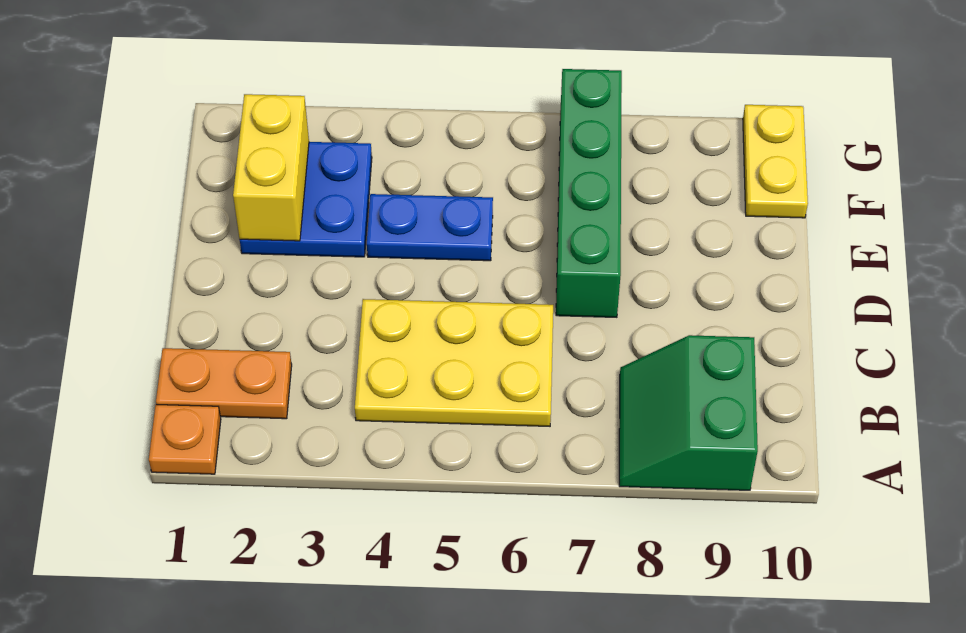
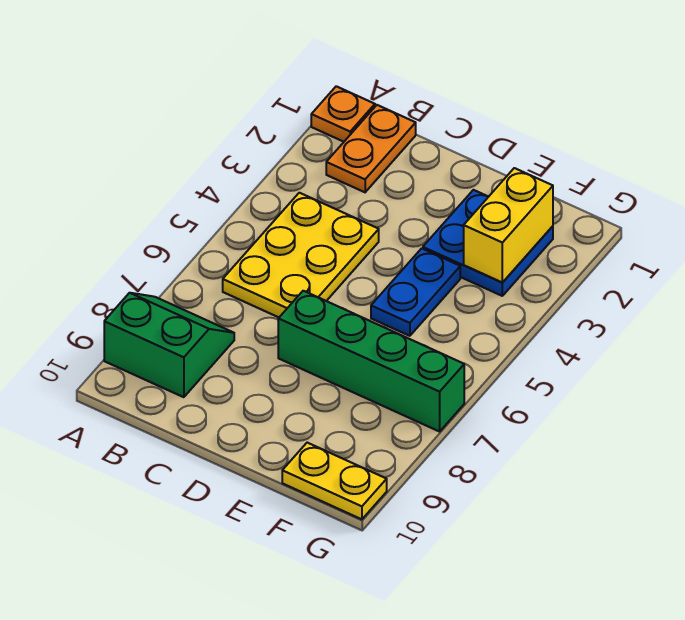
yellow 1x2 brick [233,94,309,241] -> yellow 1x2 brick turned to [464,168,553,283]

